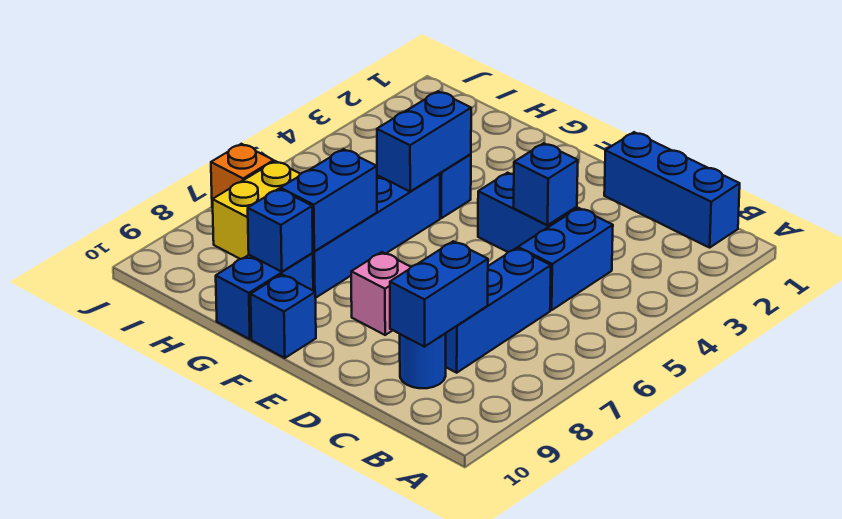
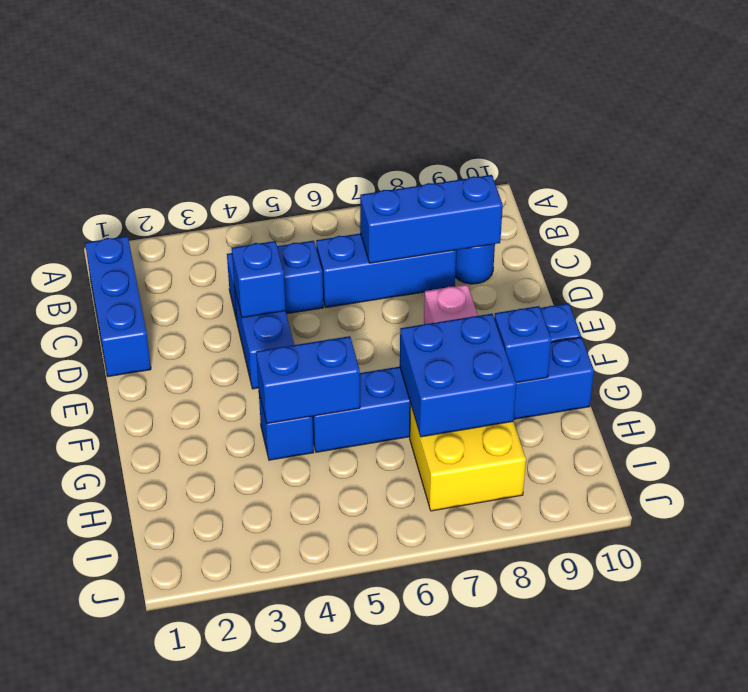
blue 1x2 brick [390,241,488,347] -> blue 1x3 brick [360,175,503,263]
blue 1x2 brick [280,149,377,251] -> blue 2x2 brick [400,314,516,437]
orange 1x1 brick [211,144,274,208] -> none

